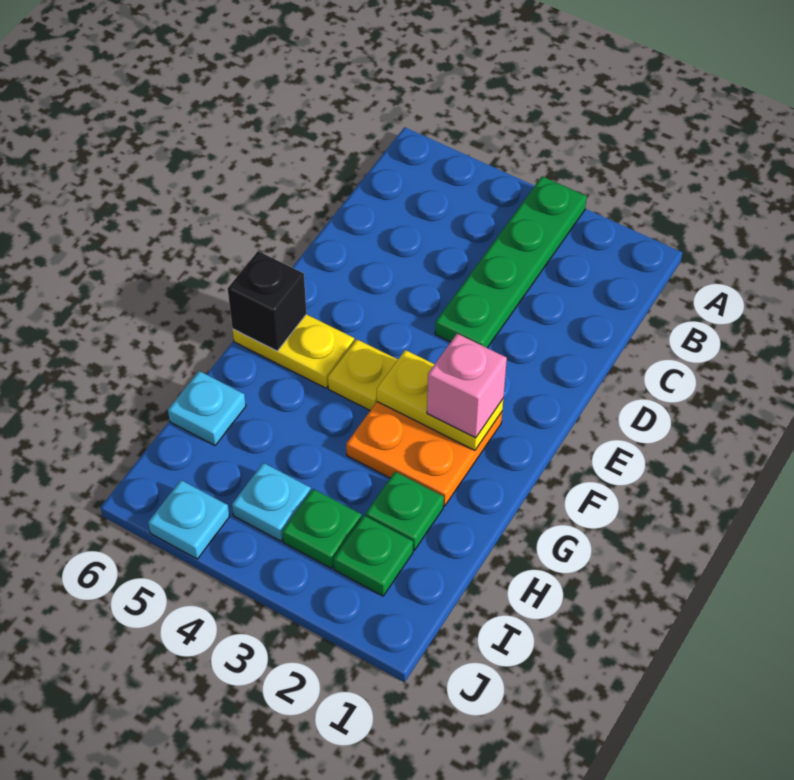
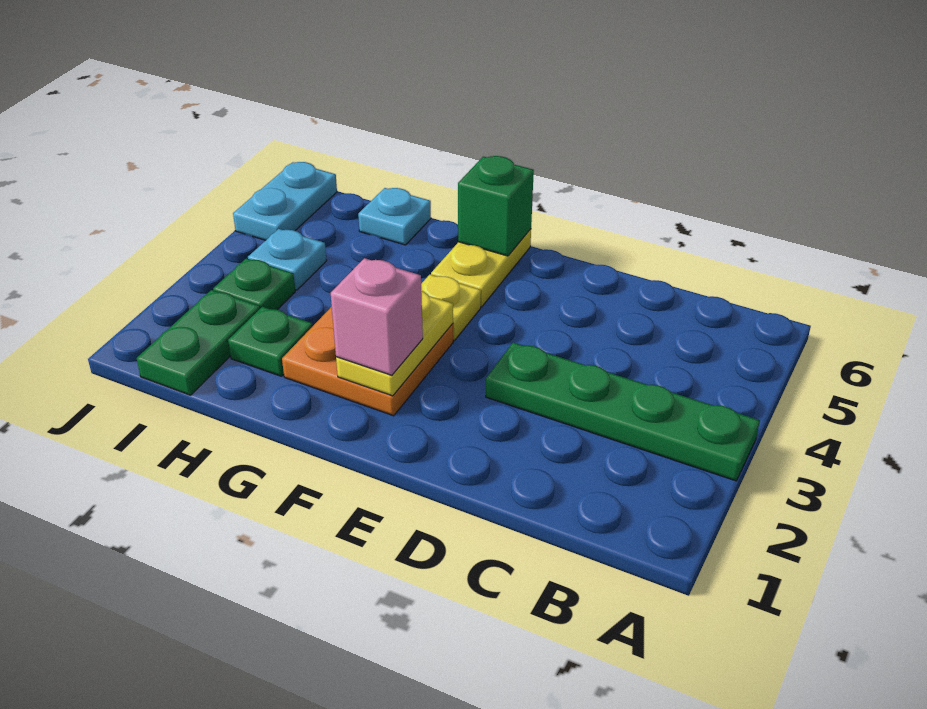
black 1x1 brick [228,251,307,351] -> green 1x1 brick [458,156,534,256]
green 1x1 plate [334,516,413,596] -> green 1x2 plate [137,290,260,395]
cyan 1x1 plate [148,480,230,559] -> cyan 1x2 plate [233,162,337,240]

